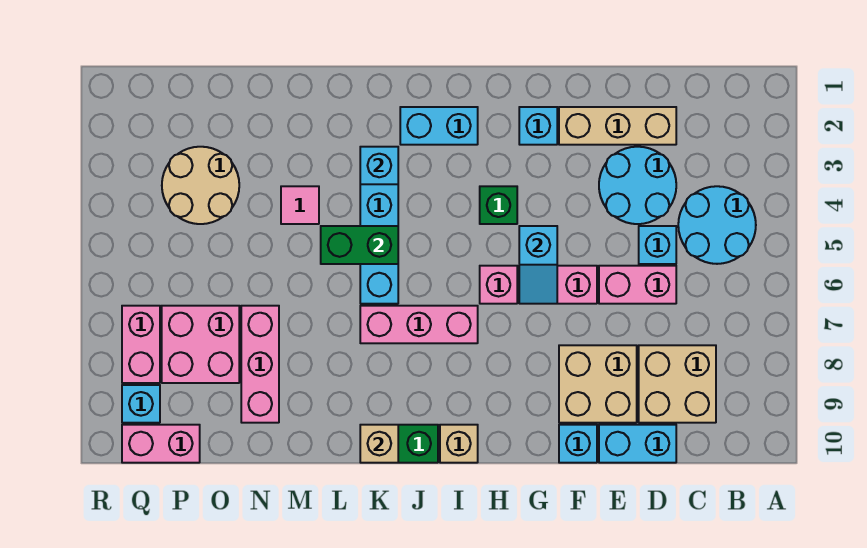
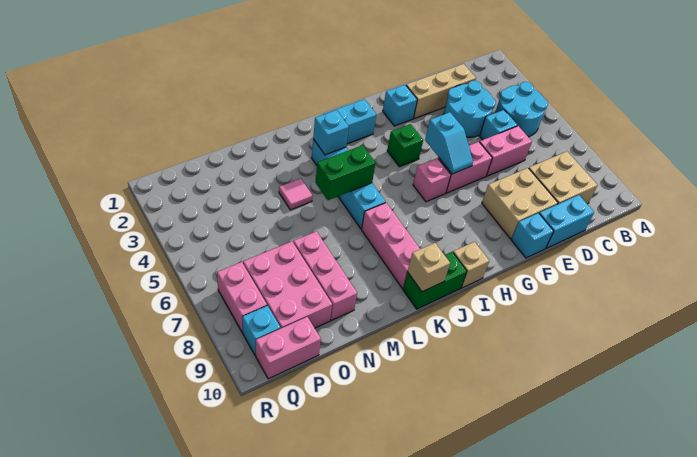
pink 1x3 brick [360,306,478,343] -> pink 1x3 brick turned to [362,203,420,288]
tan 2x2 round brick [162,147,239,224] -> none
pink 2x2 brick [162,306,239,383] -> pink 2x3 brick [243,241,332,329]

